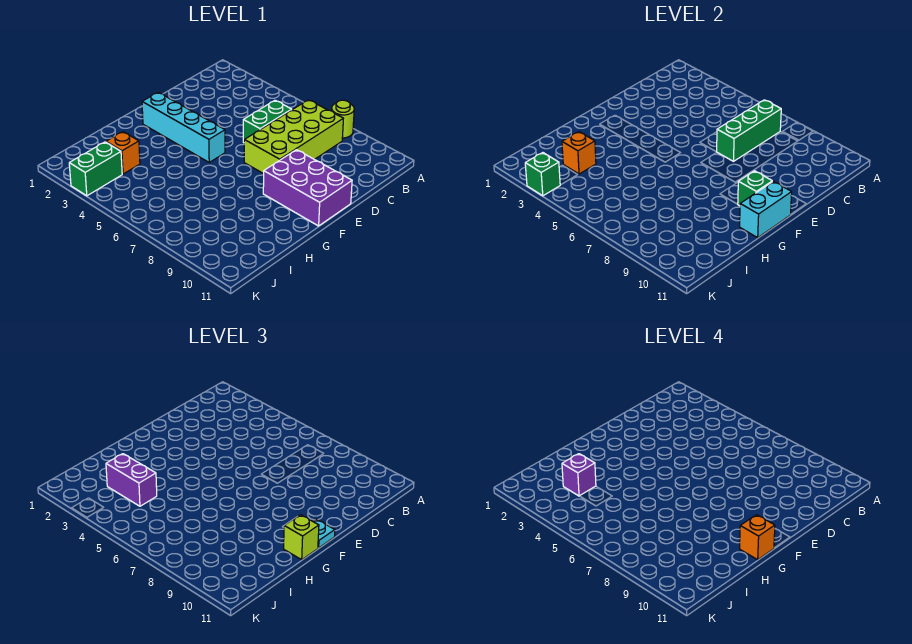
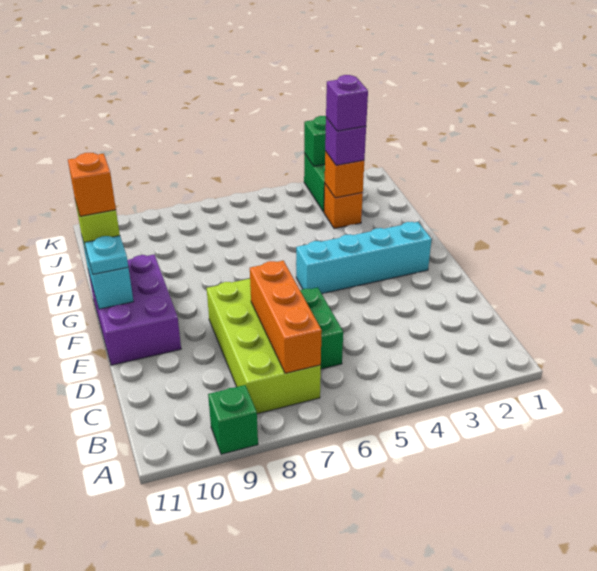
lime 1x1 round brick [332,100,354,138] -> none
green 1x3 brick [717,100,781,161] -> orange 1x3 brick [250,261,322,373]
purple 2x3 brick [263,150,352,226] -> purple 2x3 brick turned to [88,255,181,365]
green 1x1 brick [738,171,772,206] -> green 1x1 brick moved to [208,385,258,454]
purple 1x2 brick [106,454,157,506] -> purple 1x1 brick [325,117,366,165]

